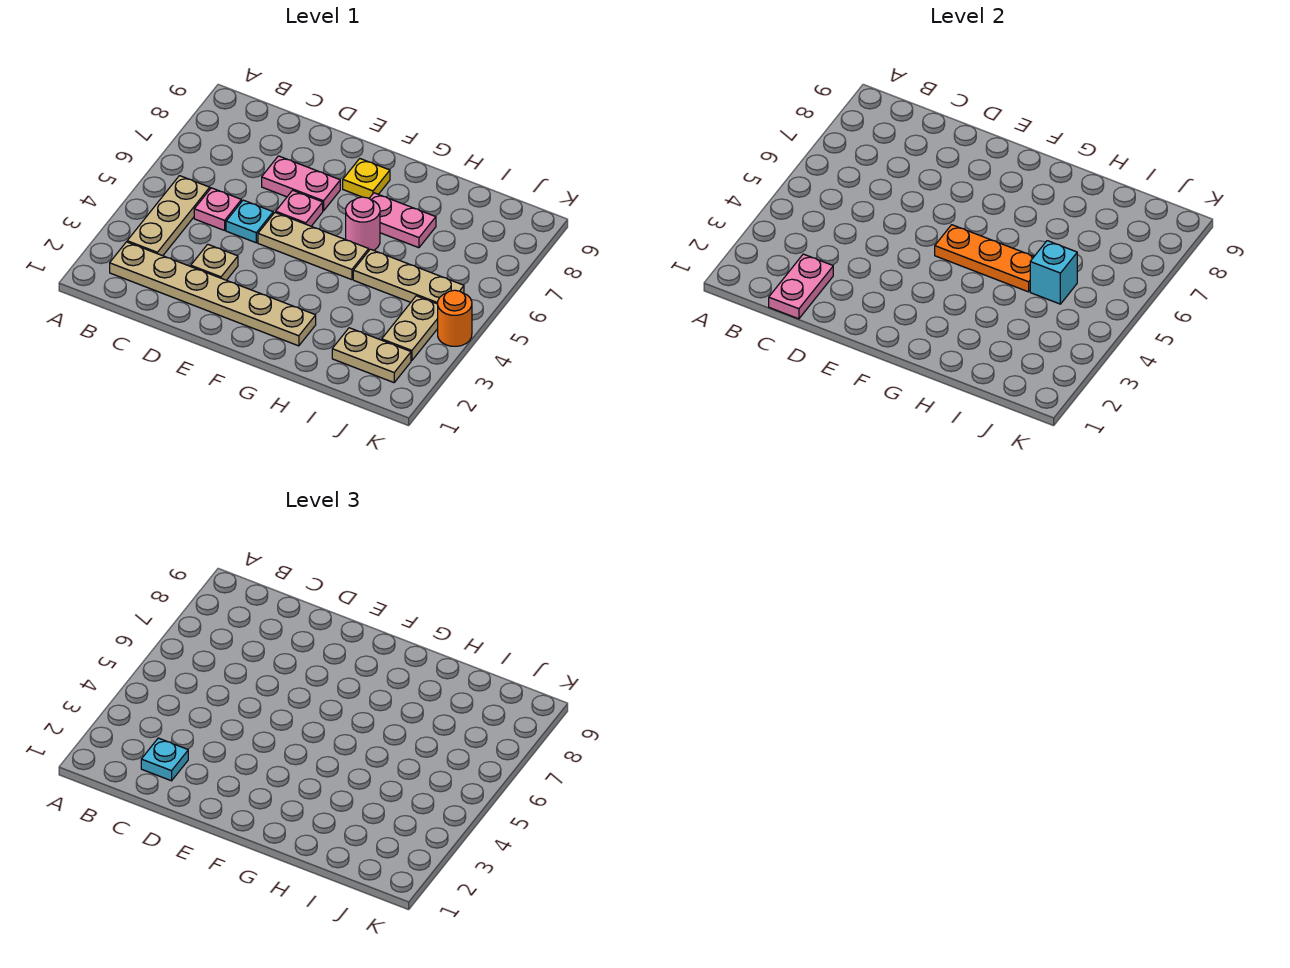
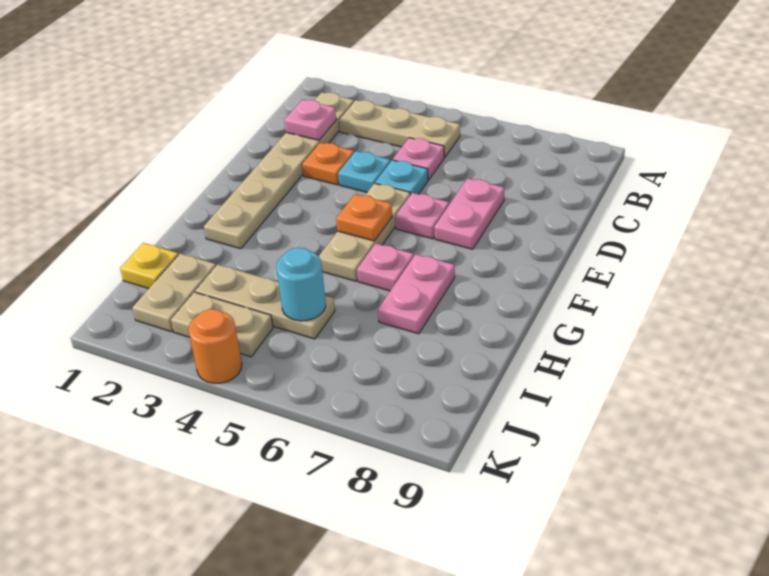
pink 1x2 plate [769,254,833,319] -> pink 1x1 plate [284,100,336,140]
cyan 1x1 plate [141,738,188,781] -> cyan 1x1 plate moved to [338,151,390,192]
tan 1x1 plate [191,244,238,280] -> orange 1x1 plate [302,143,354,185]
orange 1x3 plate [935,225,1034,292] -> orange 1x1 plate [336,194,392,241]
yellow 1x1 plate [343,159,390,198] -> yellow 1x1 plate moved to [120,243,178,289]
pink 1x1 round brick [346,197,380,250] -> pink 1x1 plate [357,244,414,291]
tan 1x3 plate [353,249,464,304] -> tan 1x3 plate turned to [195,264,335,339]
cyan 1x1 brick [1030,241,1077,304] -> cyan 1x1 round brick [276,248,326,321]

